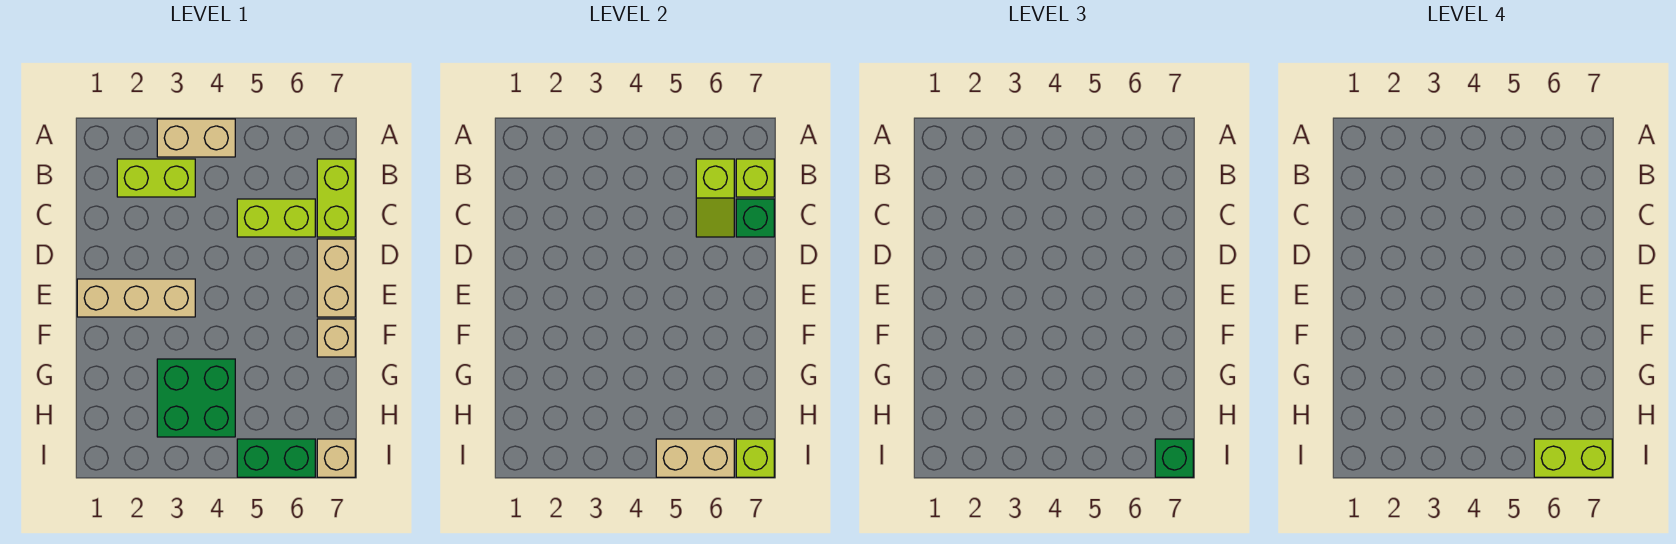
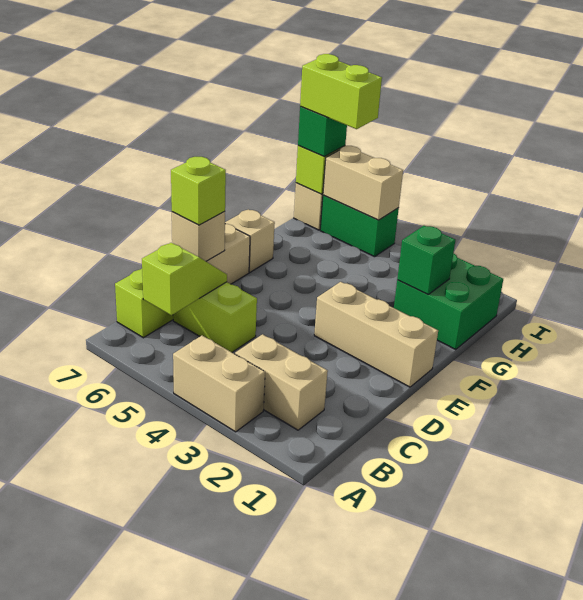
lime 1x2 brick [117,159,195,197] -> tan 1x2 brick [235,334,328,430]
lime 1x1 brick [736,159,774,197] -> lime 1x1 brick moved to [171,157,226,225]
green 1x1 brick [736,199,774,237] -> green 1x1 brick moved to [397,226,455,294]
none -> tan 1x1 brick [172,212,225,261]
green 2x2 brick [157,359,235,437] -> green 2x2 brick moved to [394,253,503,350]

